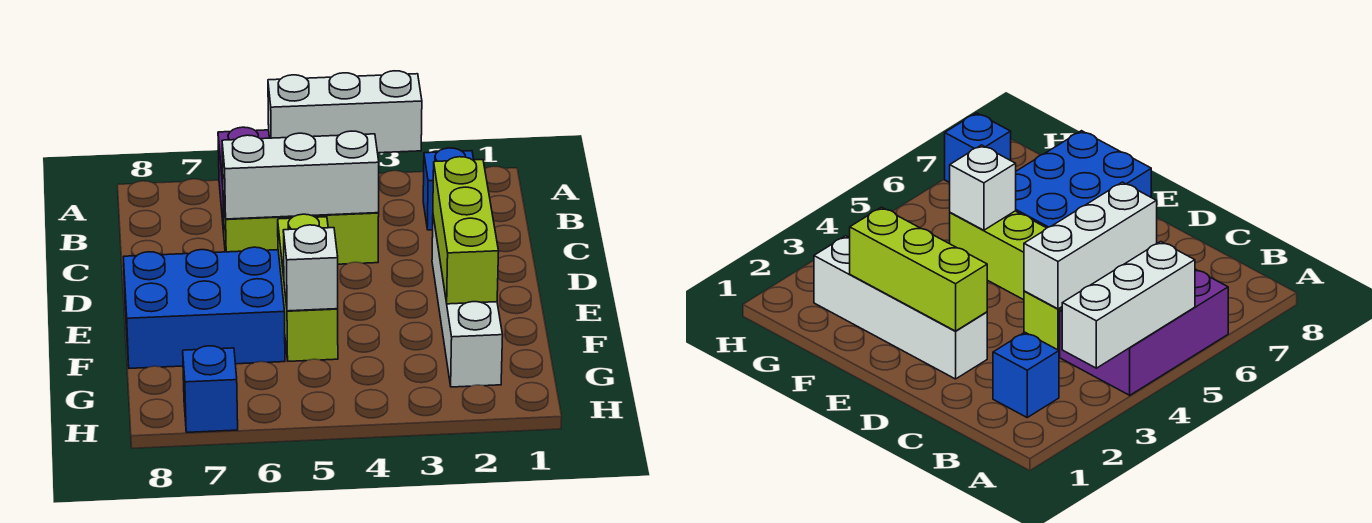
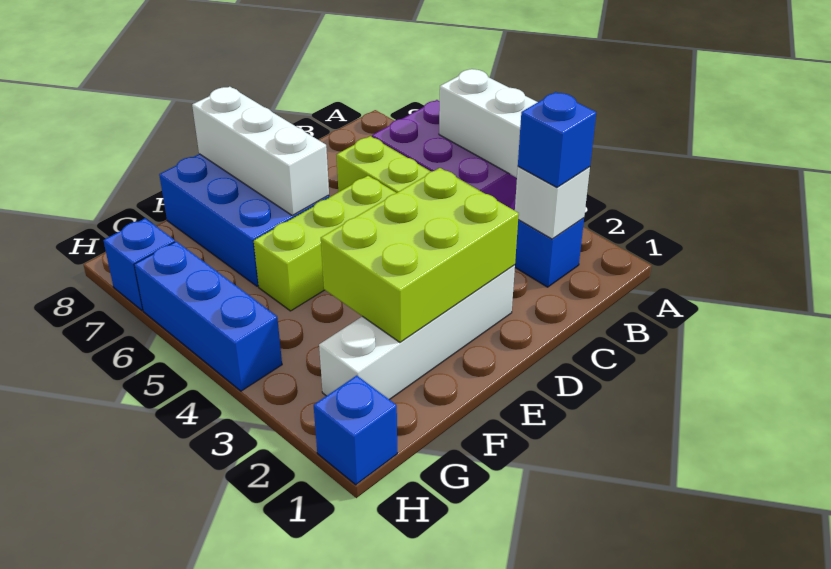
none -> blue 1x1 brick [518,92,596,187]
white 1x3 brick [222,131,379,219] -> white 1x3 brick moved to [192,87,329,215]
lime 1x3 brick [433,157,499,304] -> lime 2x3 brick [321,168,519,342]
white 1x1 brick [283,225,338,311] -> white 1x1 brick moved to [515,167,590,239]
none -> blue 1x1 brick [314,376,397,485]
none -> blue 1x3 brick [134,241,282,391]

